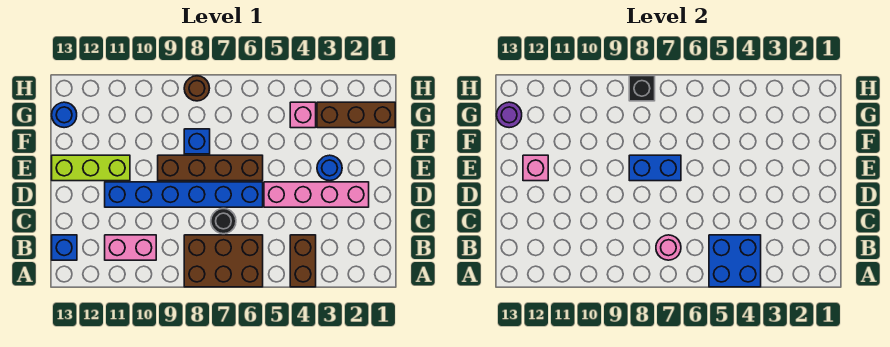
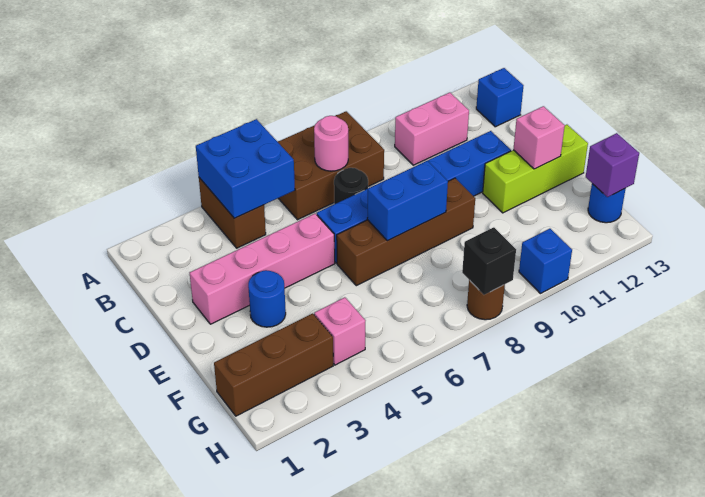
blue 1x1 brick [184,129,210,154] -> blue 1x1 brick moved to [519,229,572,294]
purple 1x1 round brick [497,102,522,128] -> purple 1x1 brick [586,133,639,197]

